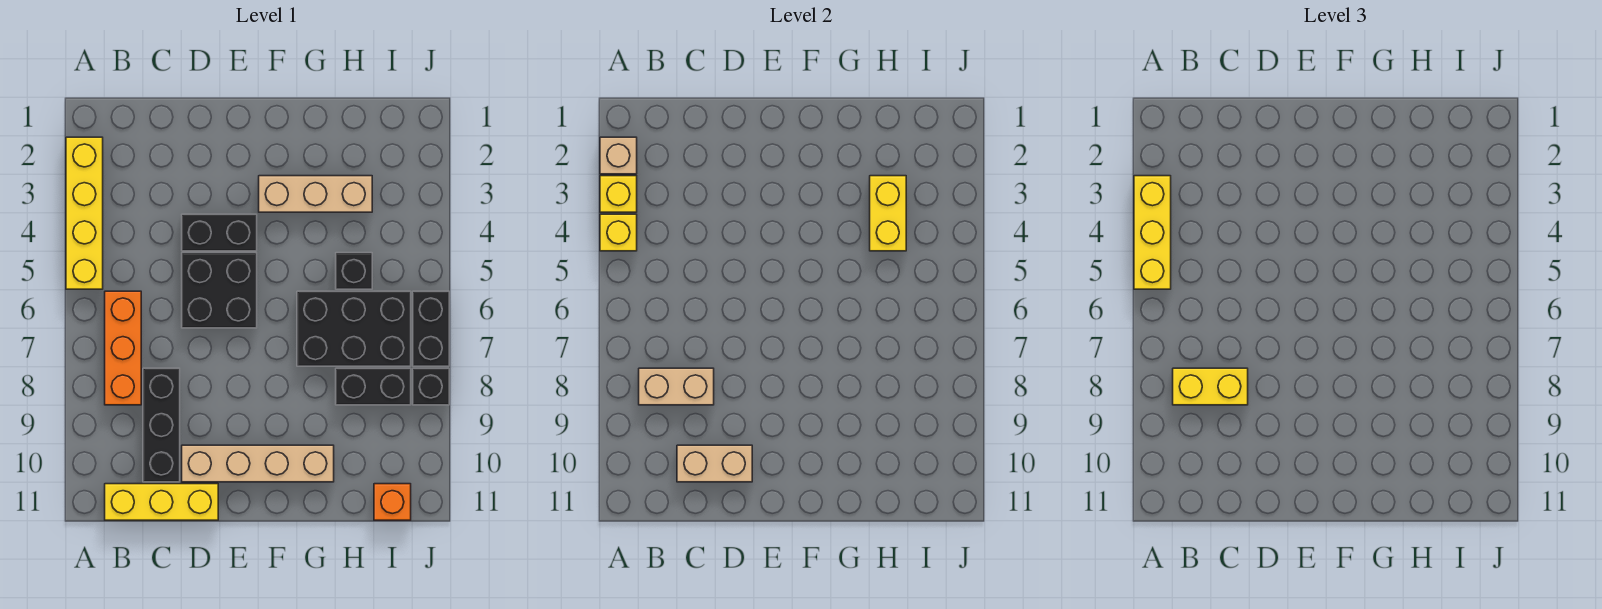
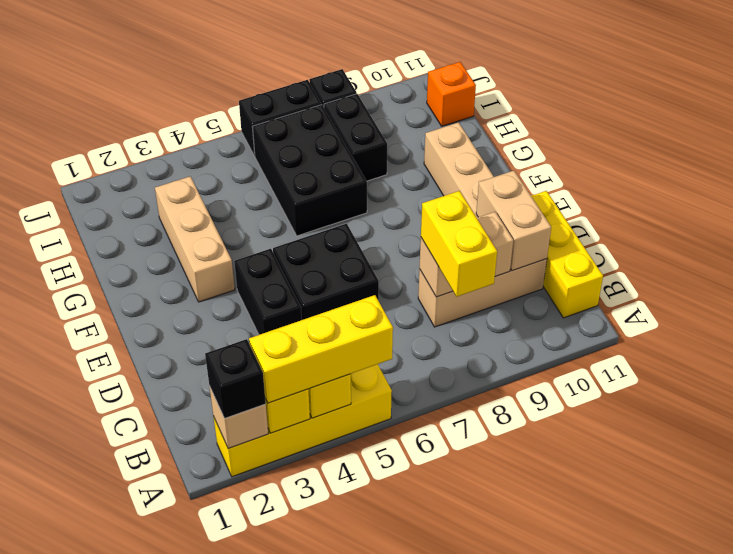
orange 1x3 brick [105,291,141,405] -> none
tan 1x2 brick [639,368,714,405] -> tan 1x2 brick turned to [419,212,513,297]
black 1x3 brick [143,368,180,482] -> tan 1x3 brick [418,259,547,327]
yellow 1x2 brick [870,176,906,251] -> none
black 1x1 brick [336,253,372,289] -> black 1x1 brick moved to [205,339,266,419]

